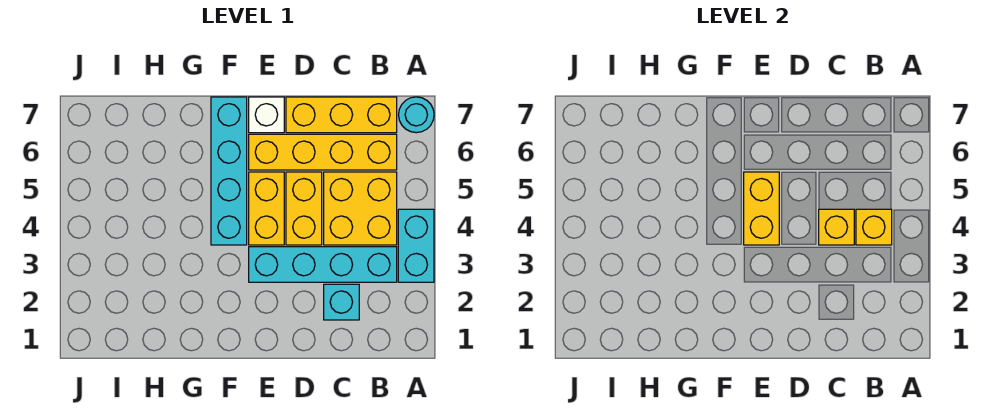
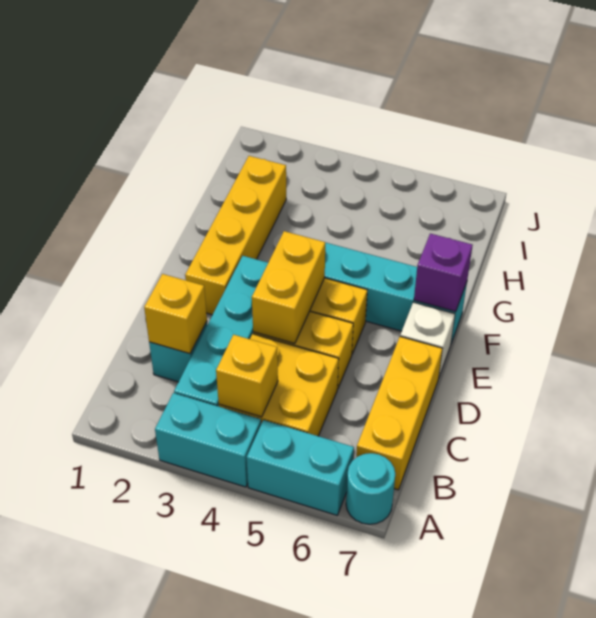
none -> cyan 1x2 brick [247,420,354,515]
yellow 1x4 brick [249,134,397,170] -> yellow 1x4 brick moved to [185,156,286,315]
yellow 1x1 brick [819,209,854,245] -> yellow 1x1 brick moved to [144,274,207,354]
yellow 1x2 brick [744,172,779,245] -> yellow 1x2 brick turned to [252,231,325,344]
none -> purple 1x1 brick [414,234,473,312]

